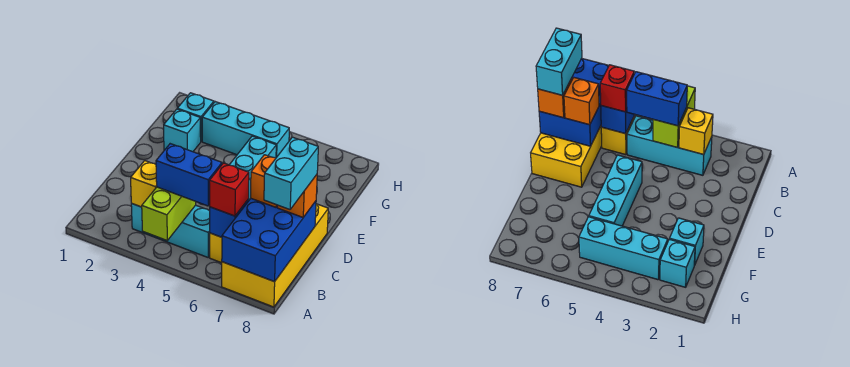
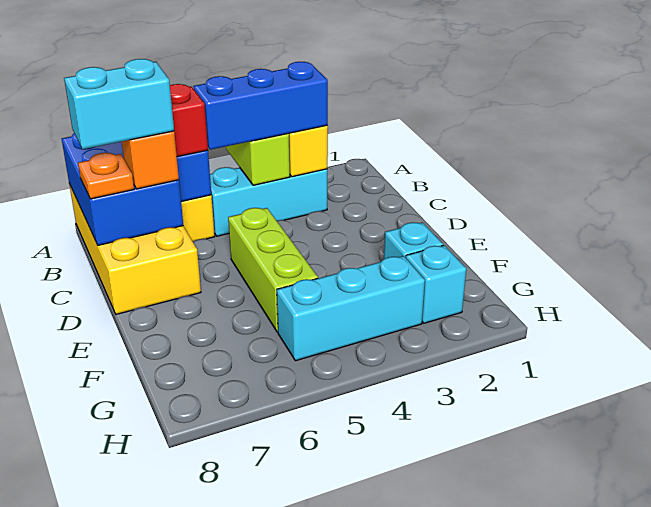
blue 1x2 brick [156,144,222,206] -> blue 1x3 brick [193,62,328,150]
cyan 1x2 brick [264,137,318,209] -> cyan 1x2 brick turned to [64,59,174,149]
orange 1x1 brick [277,175,317,217] -> orange 1x1 plate [78,153,134,199]
cyan 1x3 brick [230,136,276,200] -> lime 1x3 brick [228,208,318,332]

